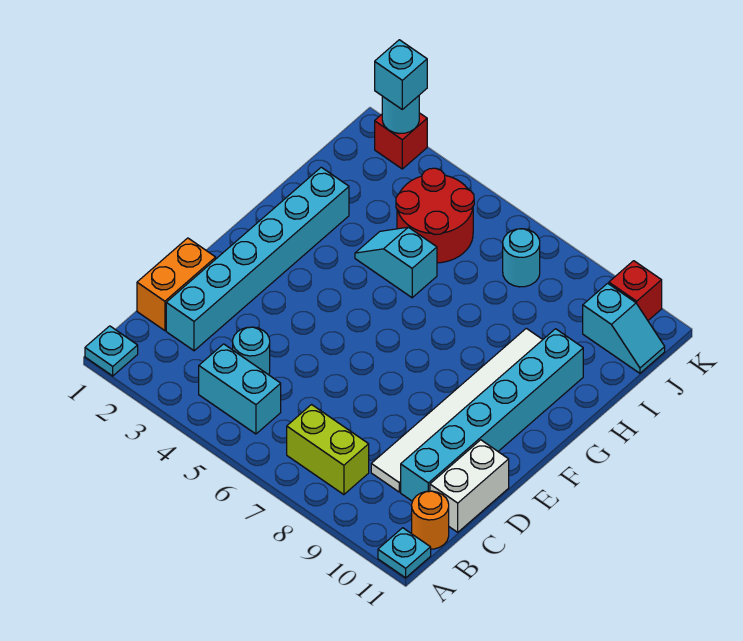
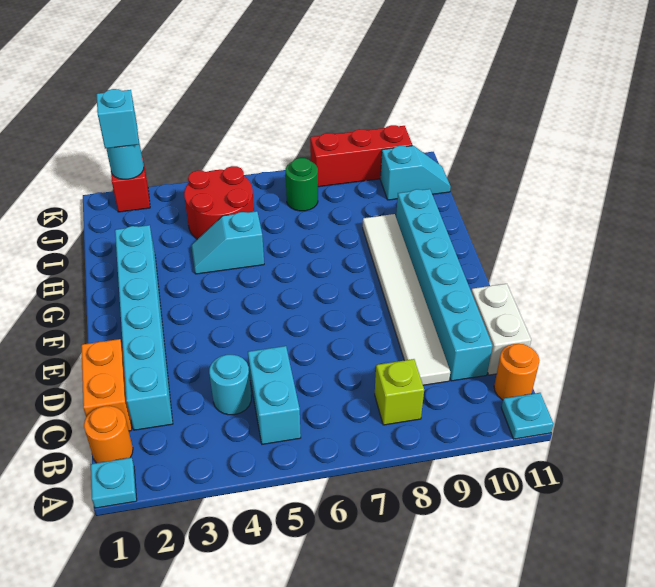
none -> orange 1x1 round brick [84,406,133,463]
cyan 1x2 brick [199,344,281,434] -> cyan 1x2 brick turned to [248,346,301,444]
lime 1x2 brick [287,405,369,495] -> lime 1x1 brick [375,359,424,425]
cyan 1x1 round brick [503,229,540,287] -> green 1x1 round brick [286,158,318,211]
red 1x1 brick [609,261,662,320] -> red 1x3 brick [310,125,412,187]

